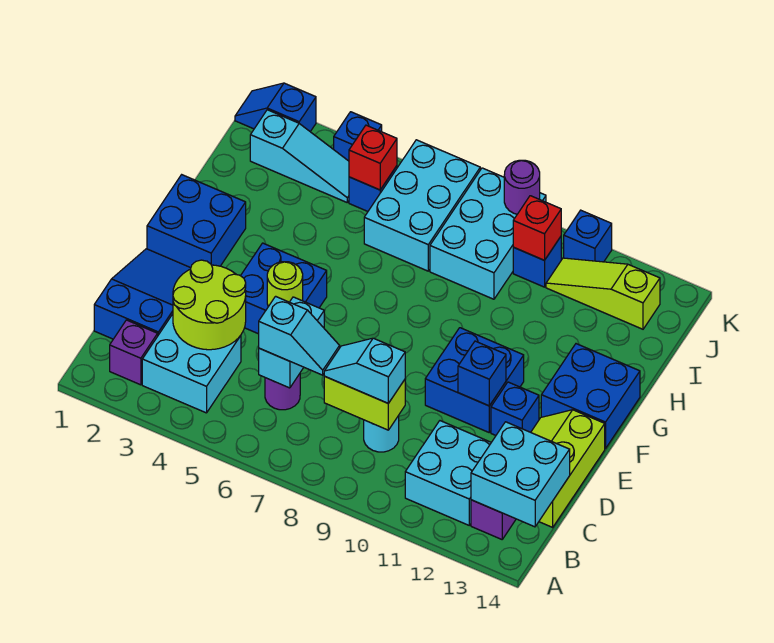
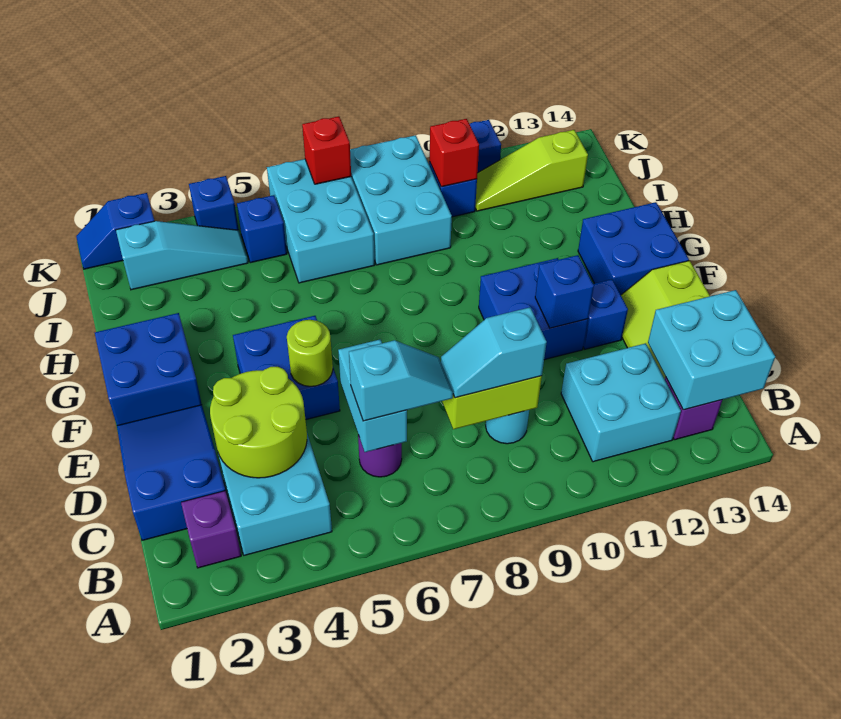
red 1x1 brick [349,125,397,190] -> red 1x1 brick moved to [302,116,351,184]
purple 1x1 round brick [504,160,540,214] -> none

